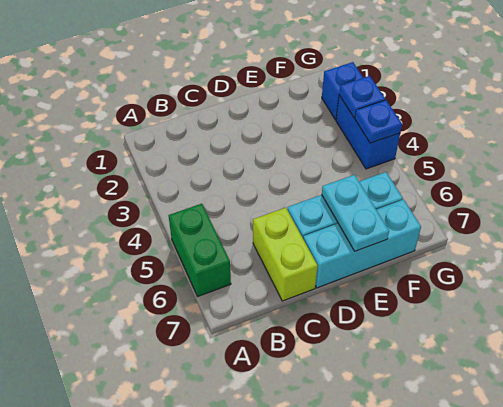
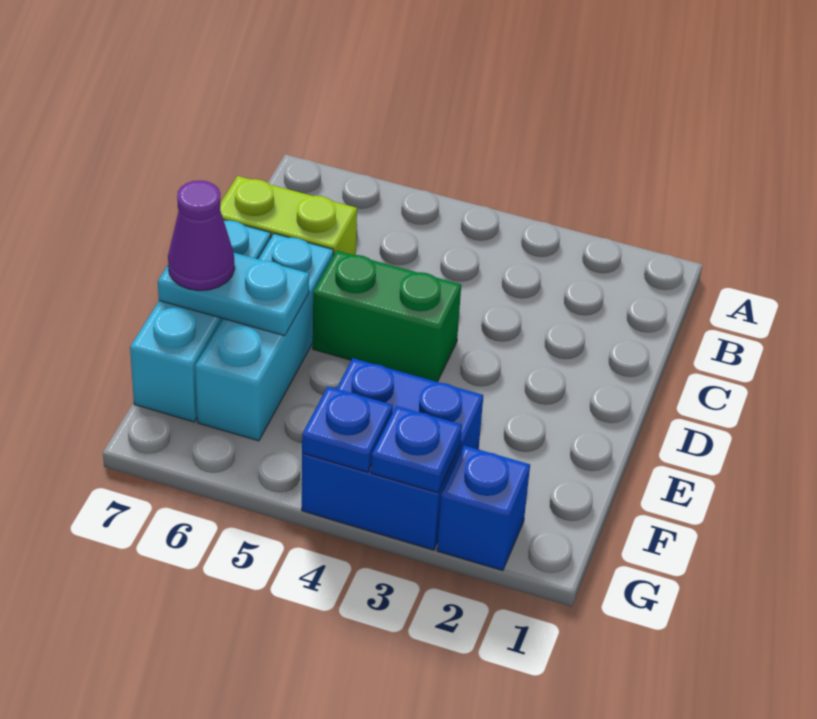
green 1x2 brick [169,204,231,296] -> green 1x2 brick moved to [313,251,461,382]
none -> purple 1x1 cone [168,181,235,291]
blue 1x2 brick [336,95,400,169] -> blue 2x2 brick [302,358,483,550]

